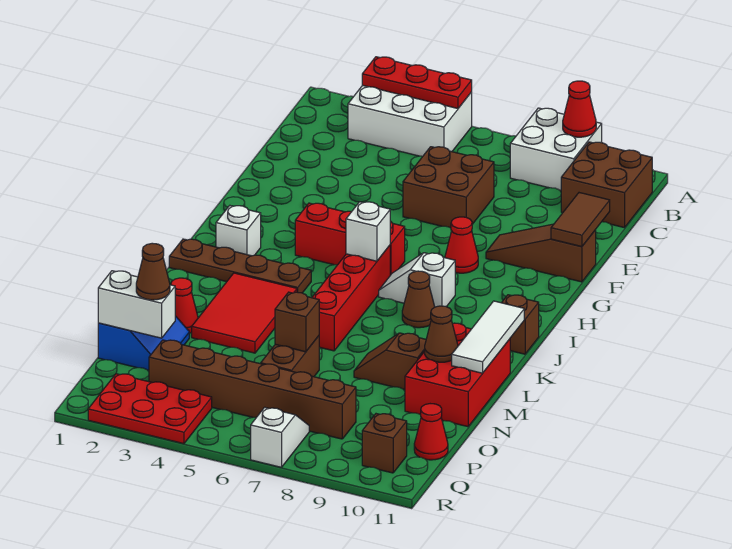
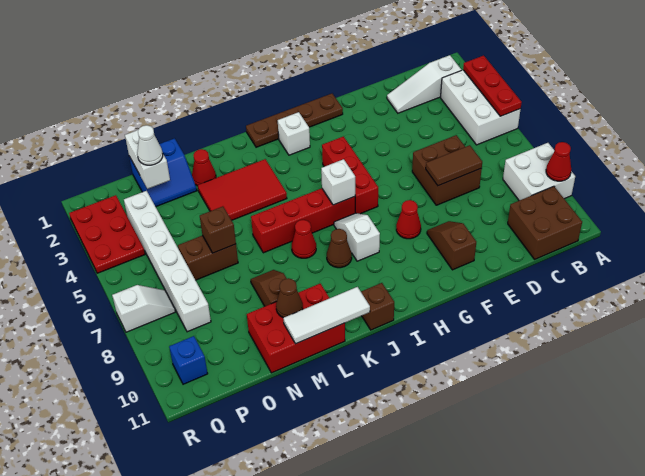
none -> white 1x3 slope [387,55,461,113]
brown 1x2 tile [551,193,610,247] -> brown 1x2 tile moved to [426,145,482,186]
brown 1x3 slope [486,224,596,282] -> brown 1x2 slope [427,221,476,270]
brown 1x4 plate [169,239,311,293] -> brown 1x4 plate turned to [246,94,343,147]
brown 1x1 cone [136,243,170,300] -> white 1x1 cone [137,125,163,165]
brown 1x6 brick [149,340,356,439] -> white 1x6 brick [124,191,211,332]
red 1x1 cone [414,404,448,460] -> red 1x1 cone moved to [292,220,316,258]
brown 1x1 brick [362,414,407,473] -> blue 1x1 brick [169,336,208,384]

